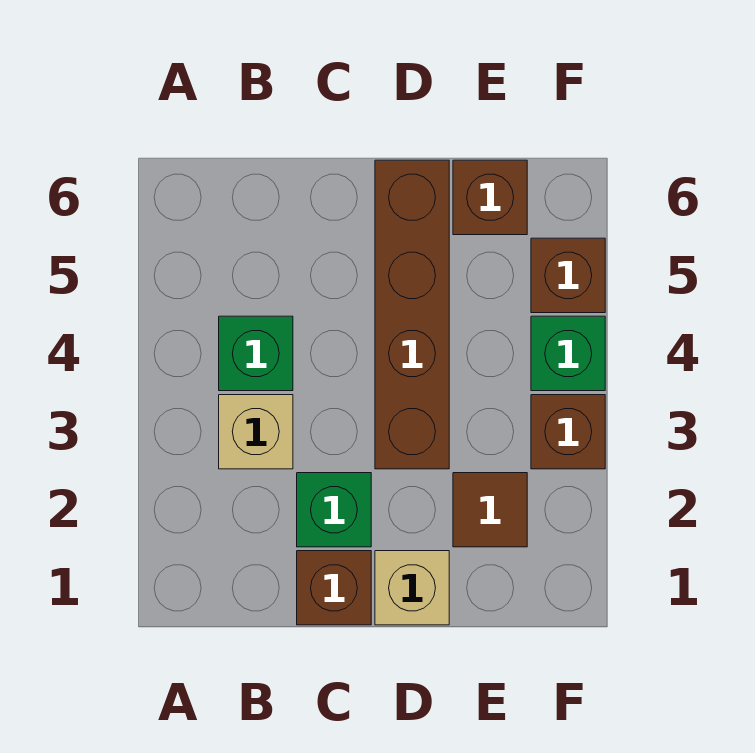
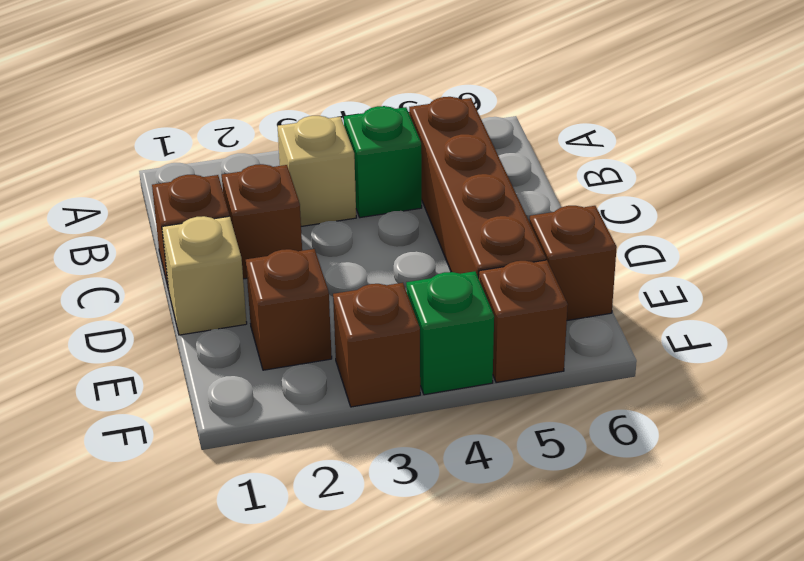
green 1x1 brick [297,473,371,547] -> brown 1x1 brick [222,164,302,279]
brown 1x4 brick [375,160,449,469] -> brown 1x4 brick turned to [409,97,546,278]
brown 1x1 tile [453,473,527,547] -> brown 1x1 brick [246,249,332,370]

